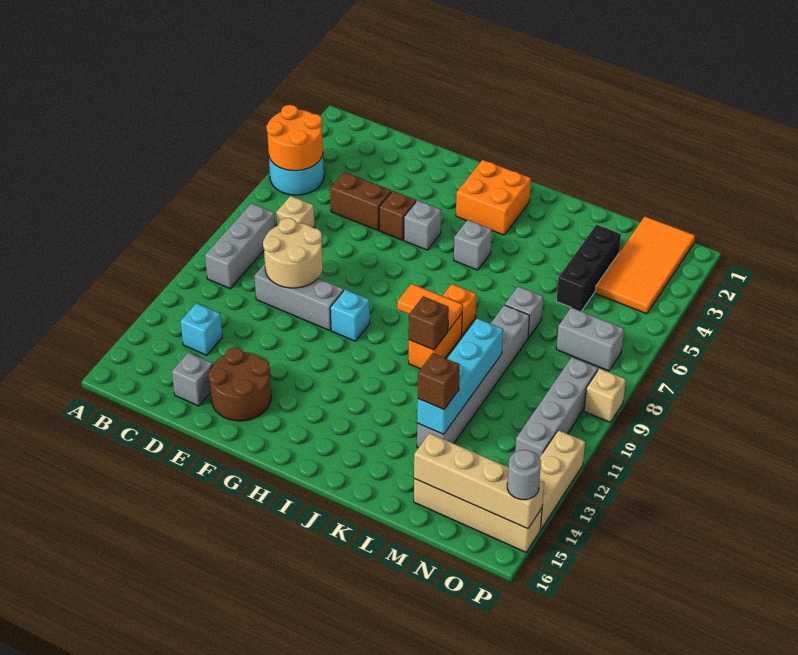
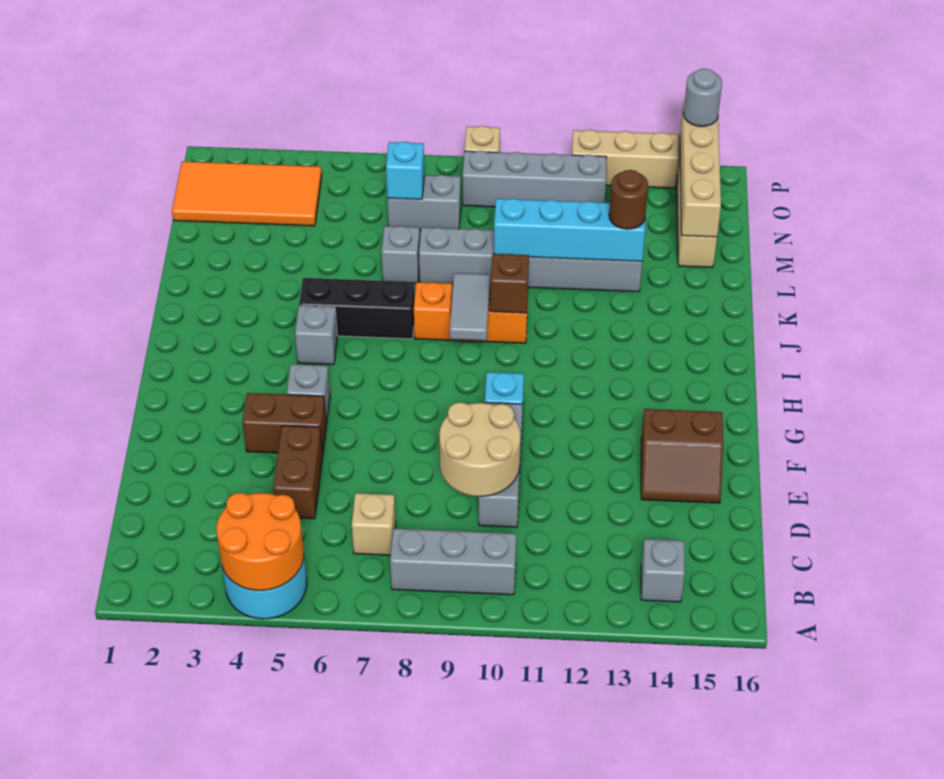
cyan 1x1 brick [180,303,222,355] -> cyan 1x1 brick moved to [386,142,424,199]
grey 1x1 brick [172,353,213,406] -> grey 1x1 brick moved to [641,539,685,602]
brown 2x2 round brick [208,347,271,421] -> brown 2x2 slope [641,409,723,503]
brown 1x1 brick [379,191,416,240] -> brown 1x2 brick [242,393,326,454]
orange 2x2 brick [456,160,531,235] -> none
orange 1x2 tile [397,284,463,330] -> grey 1x2 tile [450,273,490,341]
brown 1x1 brick [418,353,460,409] -> brown 1x1 round brick [609,170,648,229]
black 1x3 brick [556,225,621,311] -> black 1x3 brick moved to [299,278,415,339]
grey 1x2 brick [556,308,624,371] -> grey 1x2 brick turned to [387,175,461,230]

